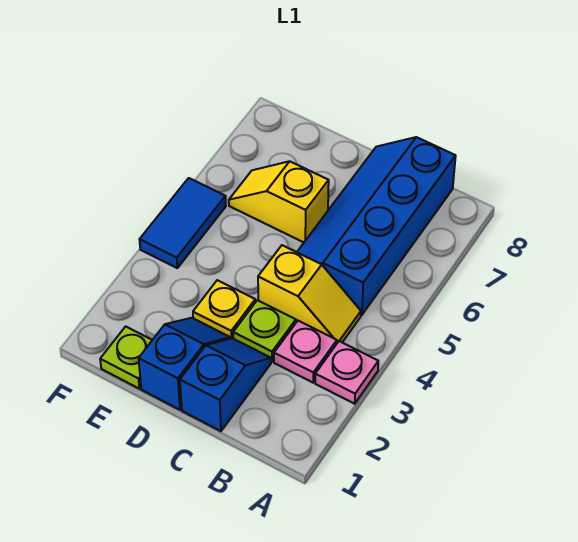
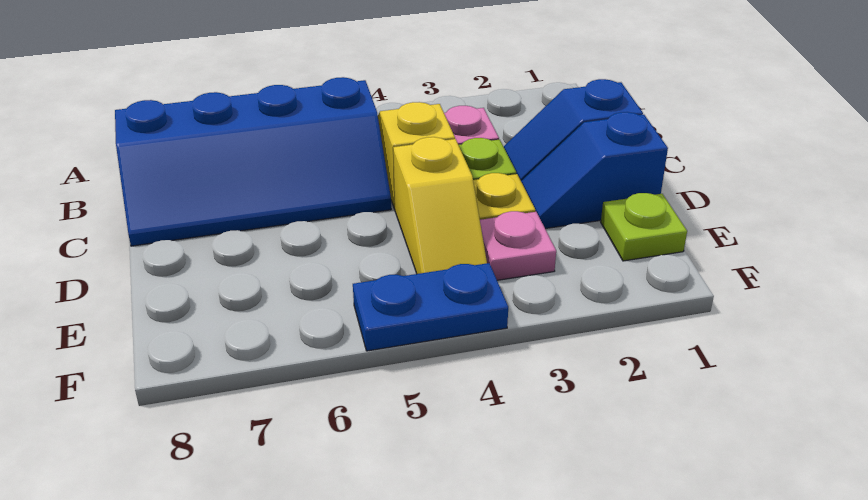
pink 1x1 plate [315,341,378,404] -> pink 1x1 plate moved to [480,211,556,280]
yellow 1x2 slope [229,161,329,242] -> yellow 1x2 slope moved to [393,137,487,274]
blue 1x2 tile [139,178,226,268] -> blue 1x2 plate [353,263,508,351]

